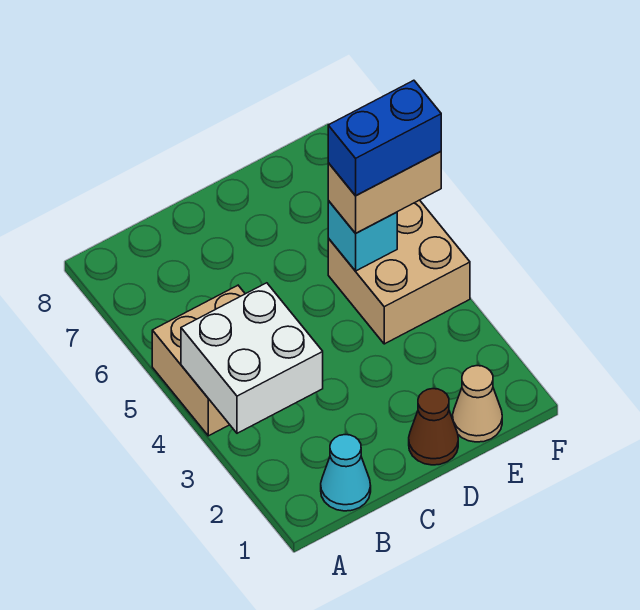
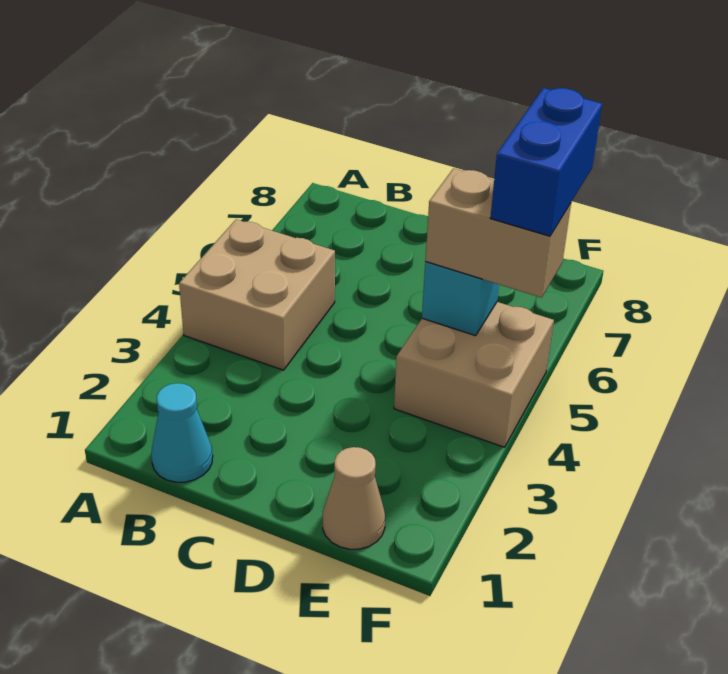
white 2x2 brick [181,283,323,433] -> none
brown 1x1 cone [409,389,458,465] -> none
blue 1x2 brick [328,80,441,196] -> blue 1x2 brick turned to [490,88,602,236]

